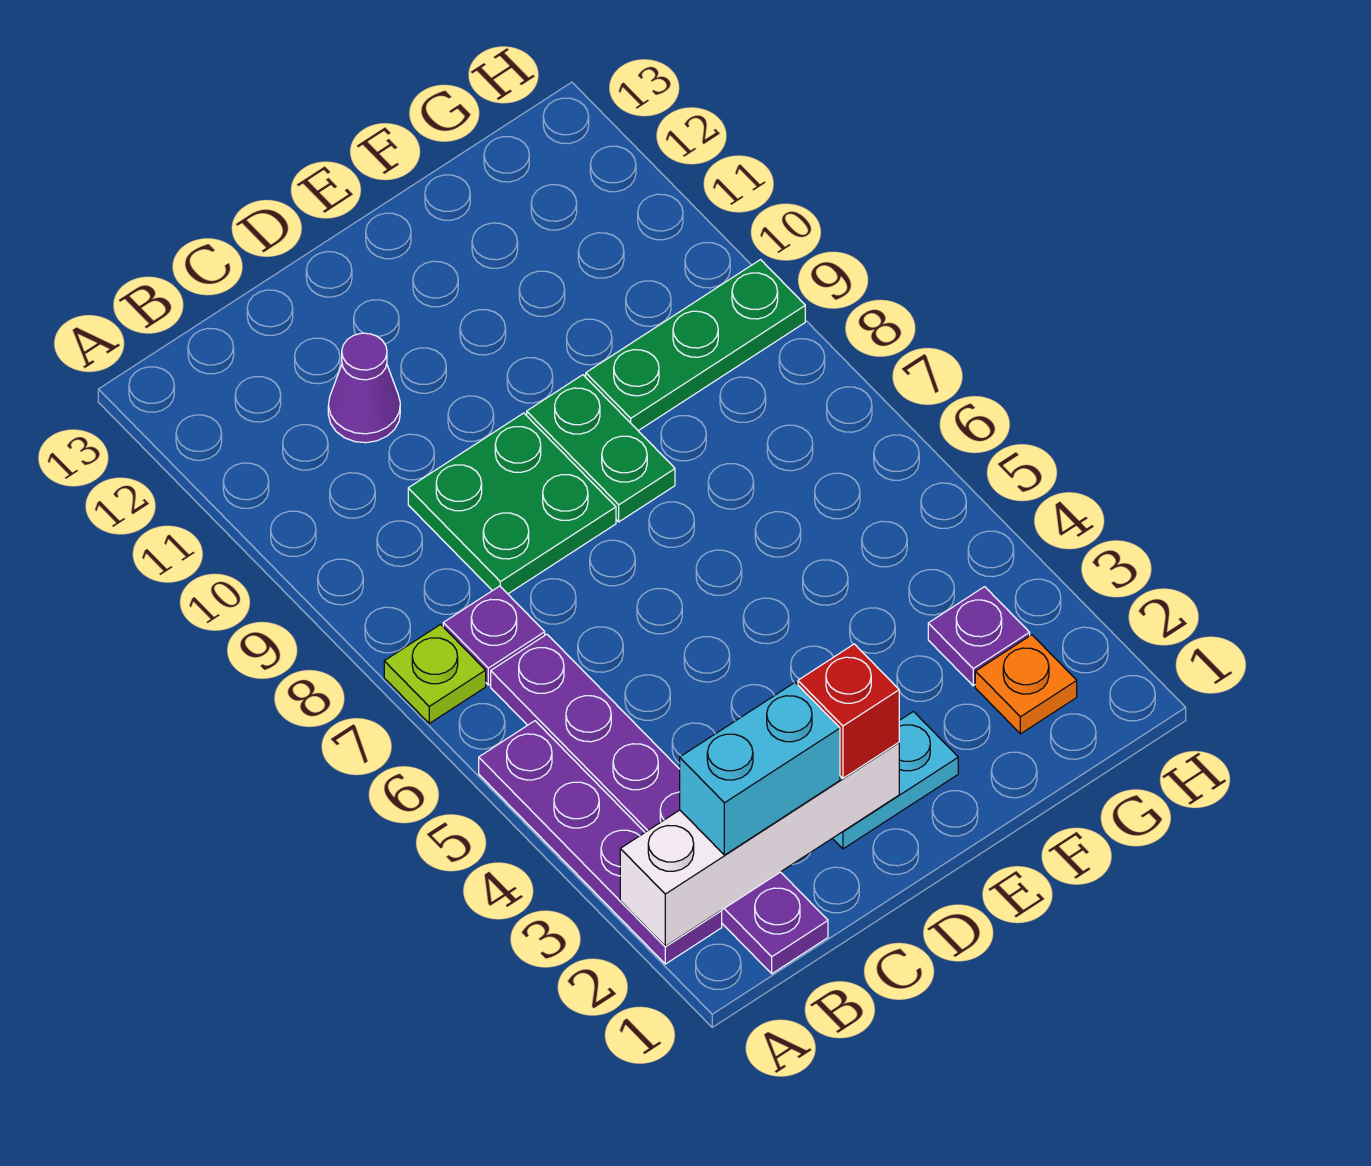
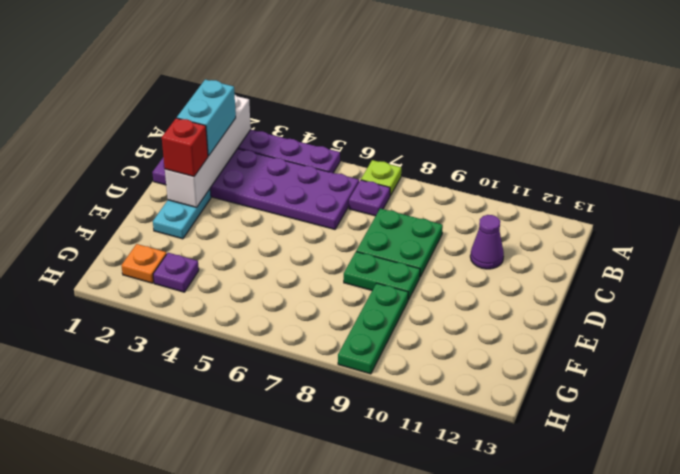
purple 1x6 plate [491,634,828,974] -> purple 2x6 plate [152,149,359,229]

